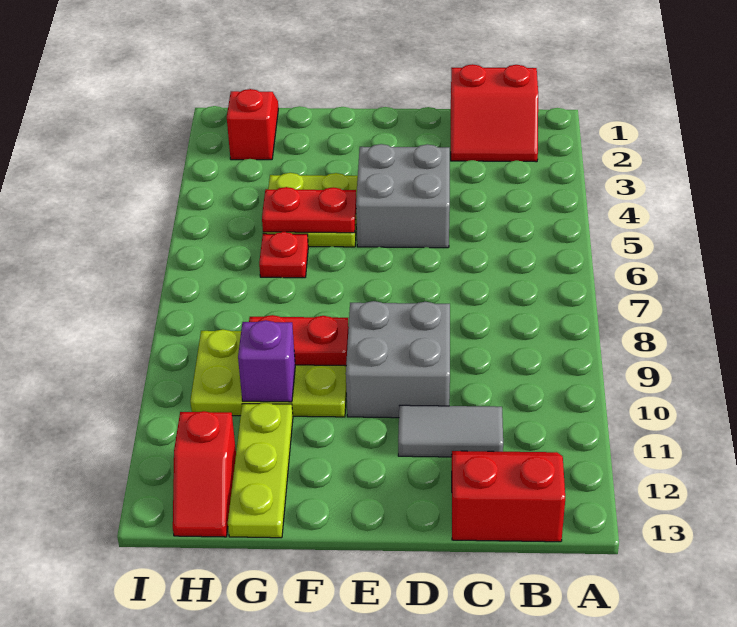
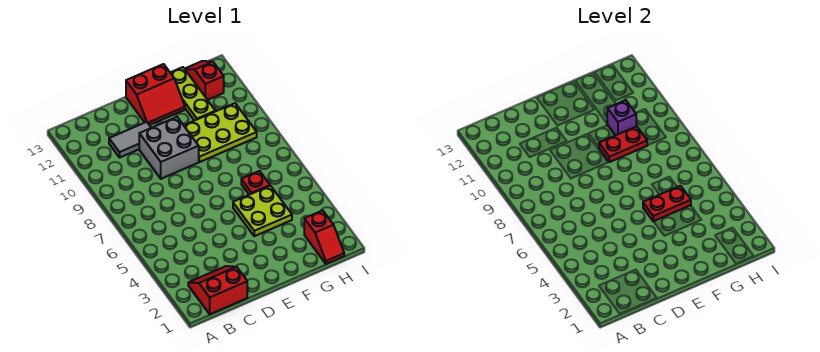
red 2x2 slope [452,451,565,542] -> red 2x2 slope moved to [126,64,185,125]
grey 2x2 brick [356,144,450,248] -> none

